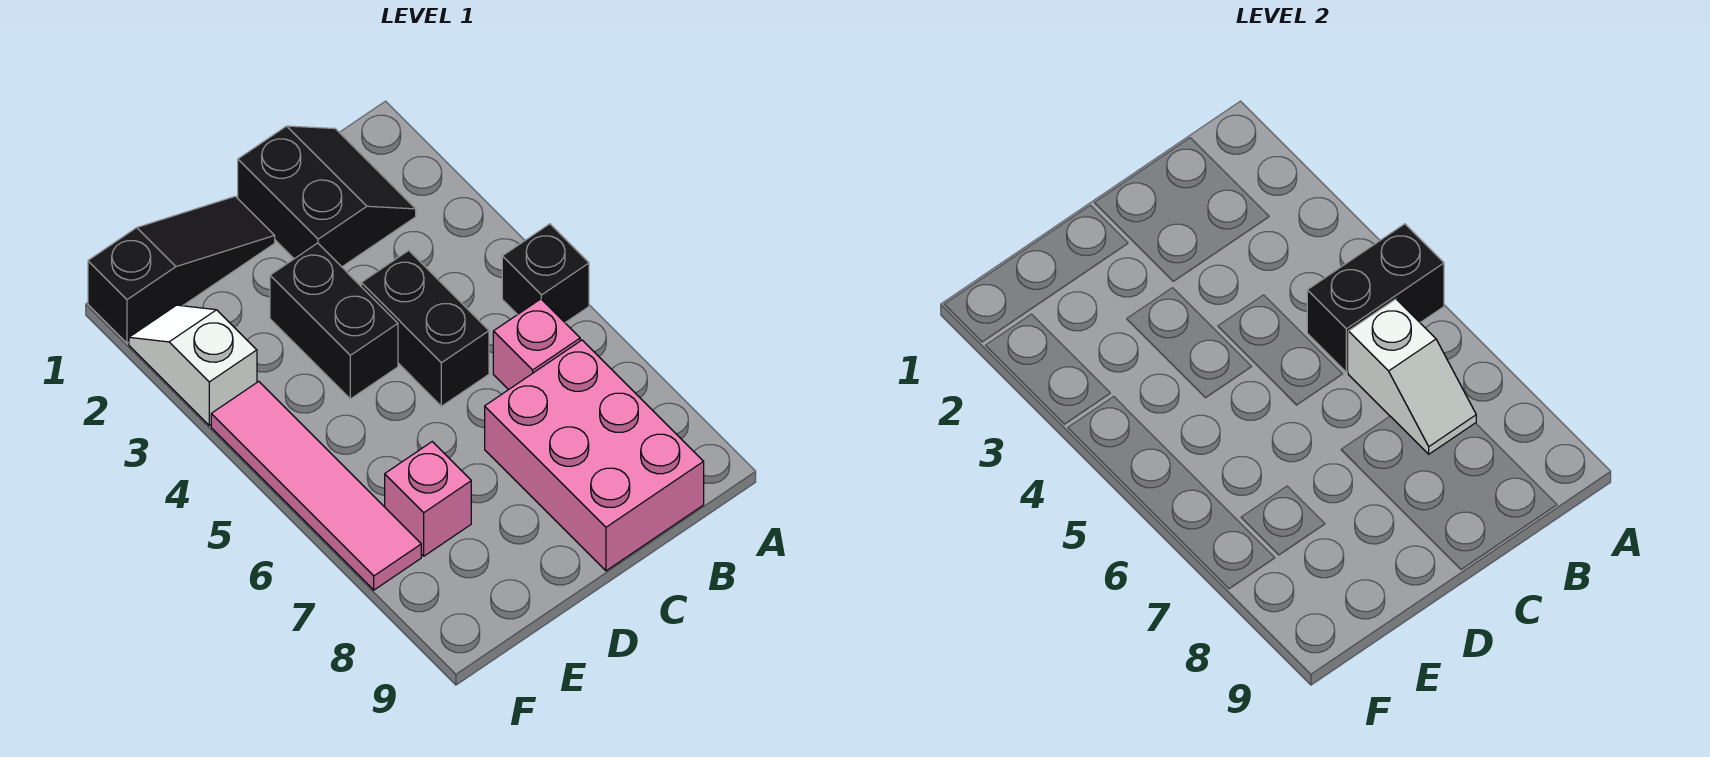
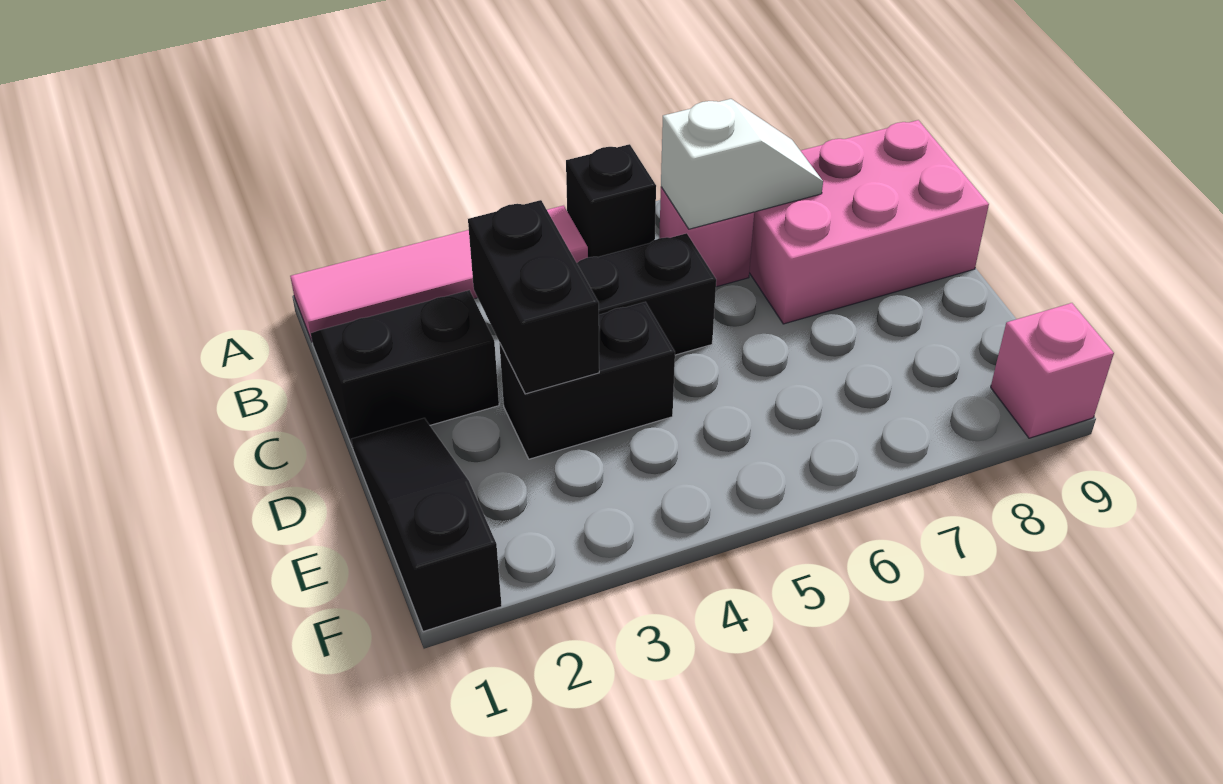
black 1x2 brick [1307,224,1444,372] -> black 1x2 brick moved to [468,200,599,394]
pink 1x1 brick [385,442,471,556] -> pink 1x1 brick moved to [991,303,1114,438]
white 1x2 slope [129,305,257,425] -> none
pink 1x4 tile [211,381,421,590] -> pink 1x4 tile moved to [290,205,588,341]

